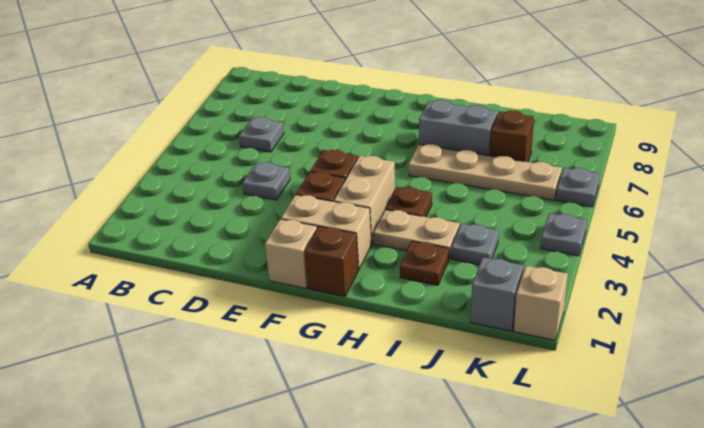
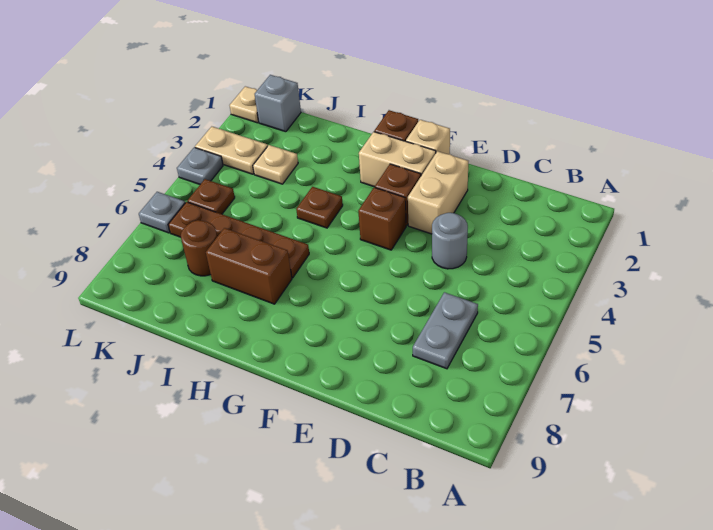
grey 1x1 plate [239,117,284,152] -> grey 1x2 plate [413,292,478,369]
grey 1x1 plate [243,162,290,200] -> grey 1x1 round brick [432,213,468,269]
tan 1x2 brick [334,156,395,244] -> tan 1x2 brick moved to [408,151,469,234]
tan 1x2 plate [373,210,460,258] -> tan 1x2 plate moved to [195,127,268,174]
tan 1x4 plate [409,144,562,200] -> brown 1x4 plate [168,202,309,278]
grey 1x2 brick [419,100,498,156] -> brown 1x2 brick [206,228,292,304]
brown 1x1 plate [400,241,449,285] -> brown 1x1 plate moved to [187,179,235,214]
grey 1x1 plate [451,224,499,265] -> tan 1x1 plate [253,145,298,184]
brown 1x1 brick [490,111,534,162] -> brown 1x1 round brick [181,220,217,276]
tan 1x1 brick [514,266,568,340] -> tan 1x1 plate [230,86,259,123]

